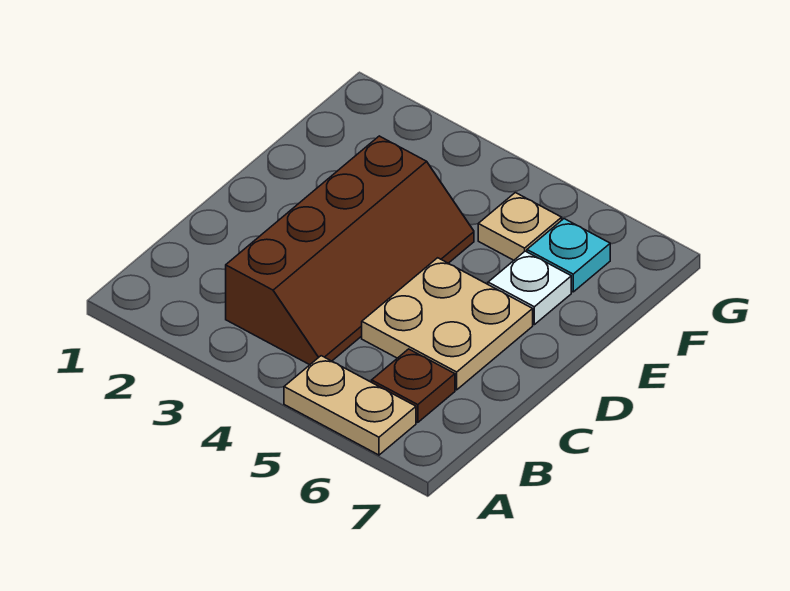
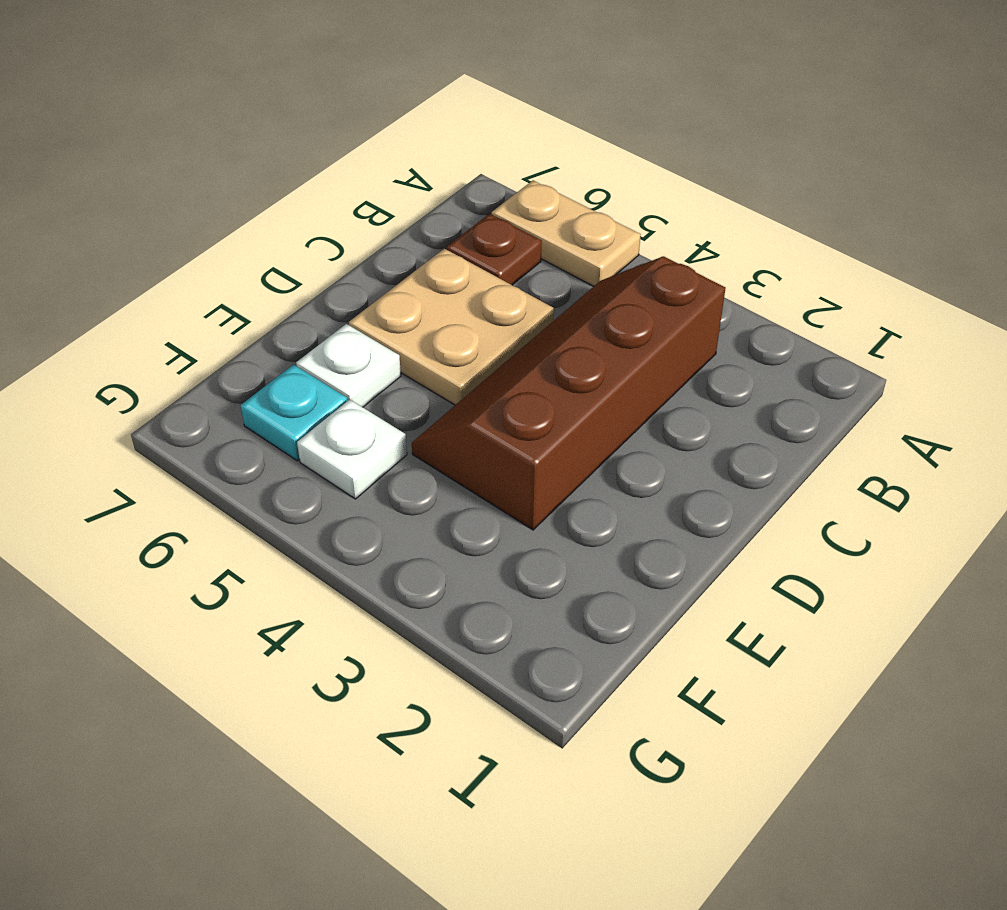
tan 1x1 plate [478,193,562,260] -> white 1x1 plate [297,399,407,499]

